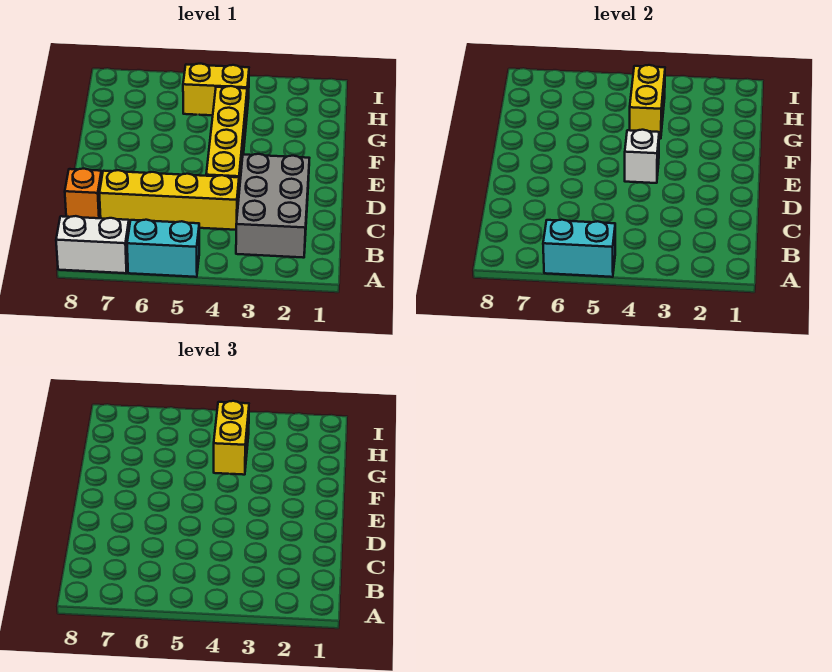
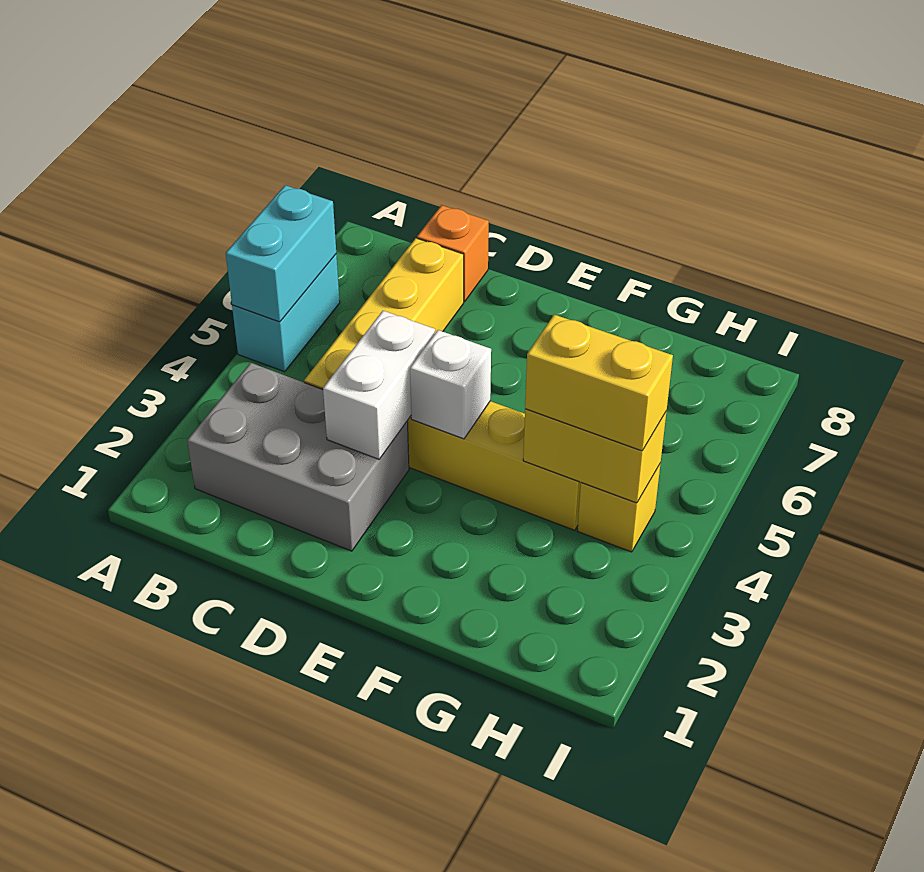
white 1x2 brick [56,216,129,273] -> white 1x2 brick moved to [323,311,435,459]
yellow 1x2 brick [183,64,249,115] -> yellow 1x1 brick [578,464,660,552]

